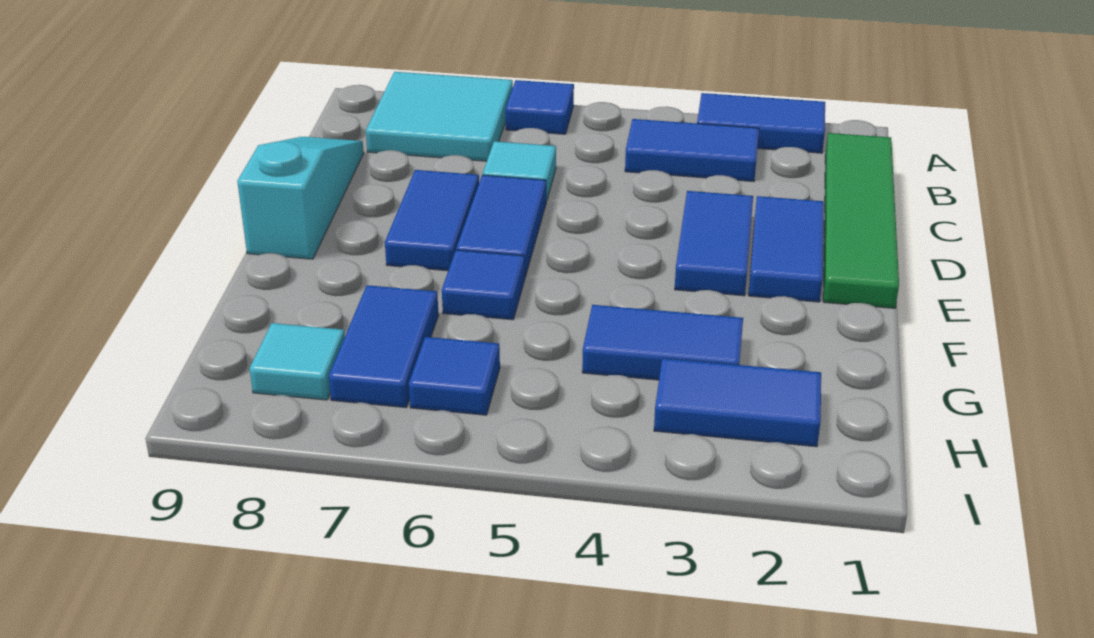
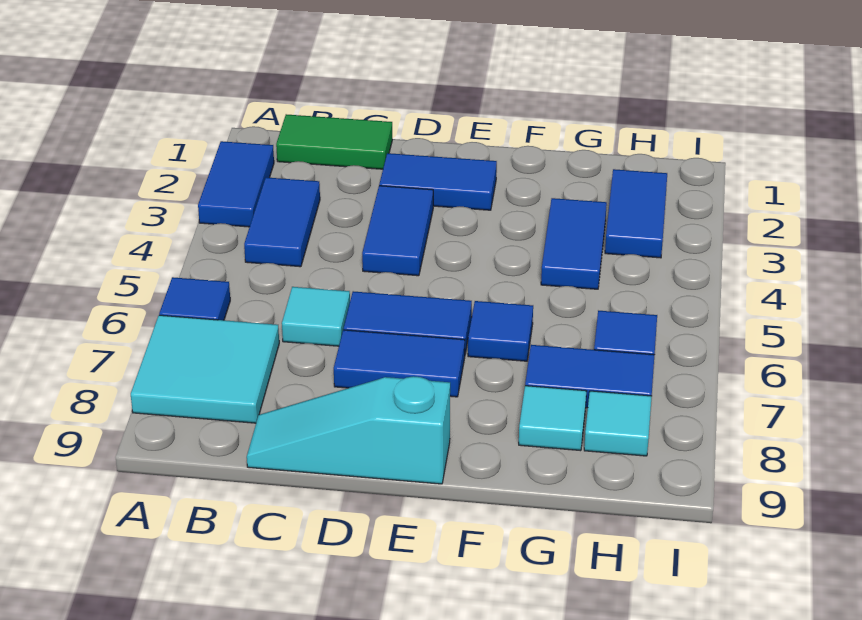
green 1x4 tile [823,133,899,308] -> green 1x2 tile [276,114,392,169]
blue 1x2 tile [675,191,753,296] -> blue 1x2 tile turned to [362,186,433,276]
none -> cyan 1x1 tile [519,386,586,451]

